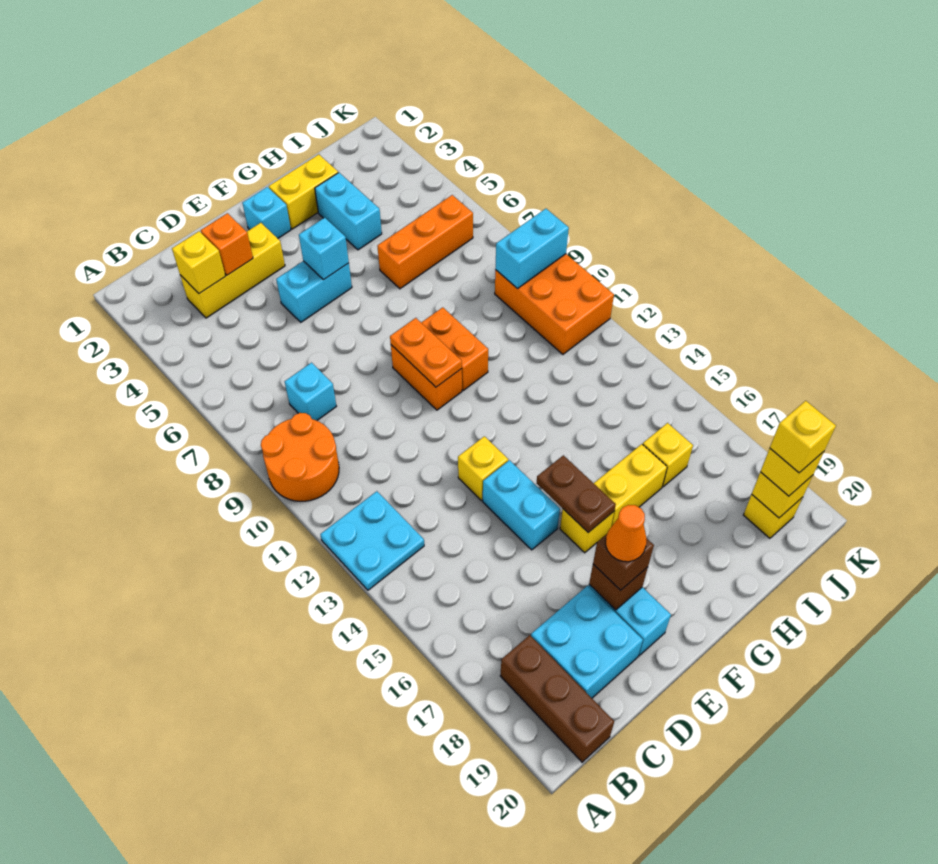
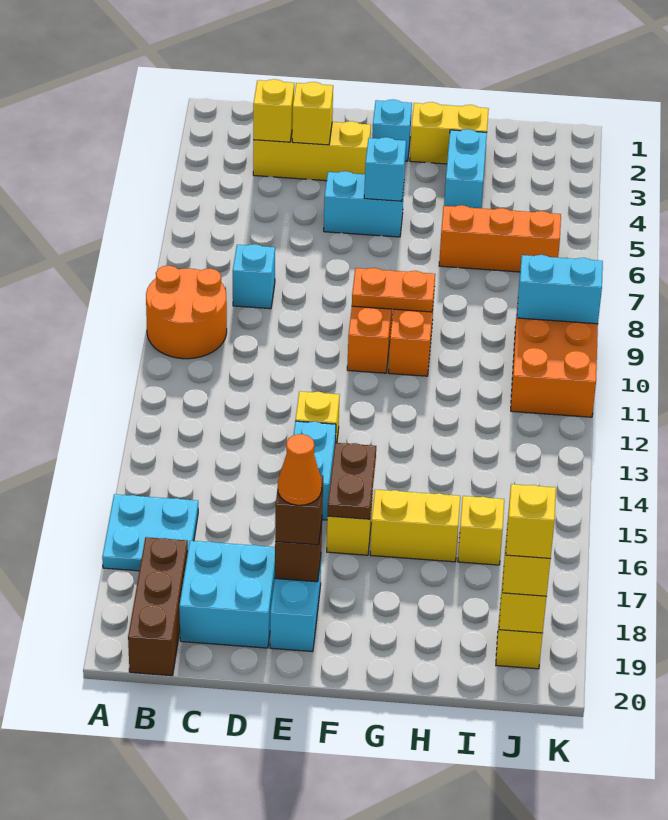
cyan 2x2 plate [320,491,424,590] -> cyan 2x2 plate moved to [102,494,198,571]
orange 1x1 brick [201,213,253,275] -> yellow 1x1 brick [292,82,333,145]
orange 1x2 plate [390,318,462,387] -> orange 1x2 plate turned to [352,268,435,312]

